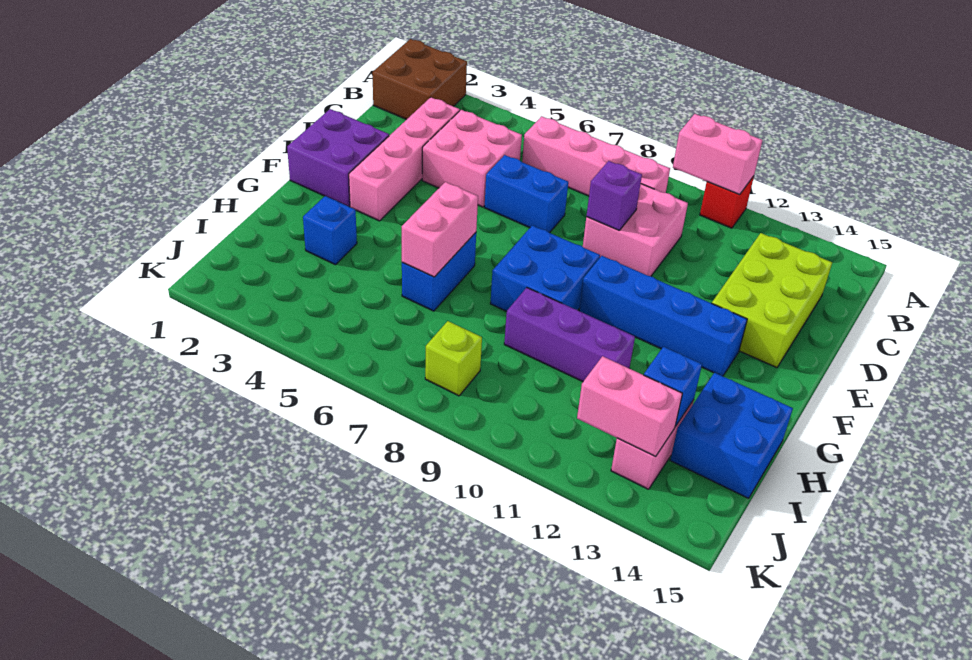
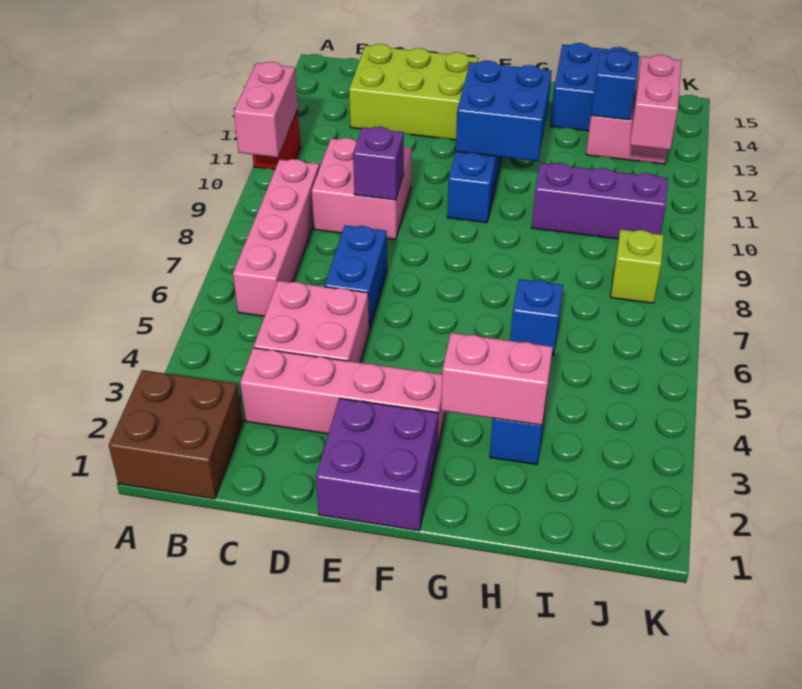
blue 2x2 brick [490,225,600,311] -> blue 2x2 brick moved to [456,61,552,161]
blue 1x2 brick [402,233,476,311] -> blue 1x1 brick [510,279,563,356]
pink 1x2 brick [402,182,478,277] -> pink 1x2 brick moved to [441,333,553,425]
purple 1x3 brick [504,288,635,382] -> purple 1x3 brick turned to [532,163,668,239]

